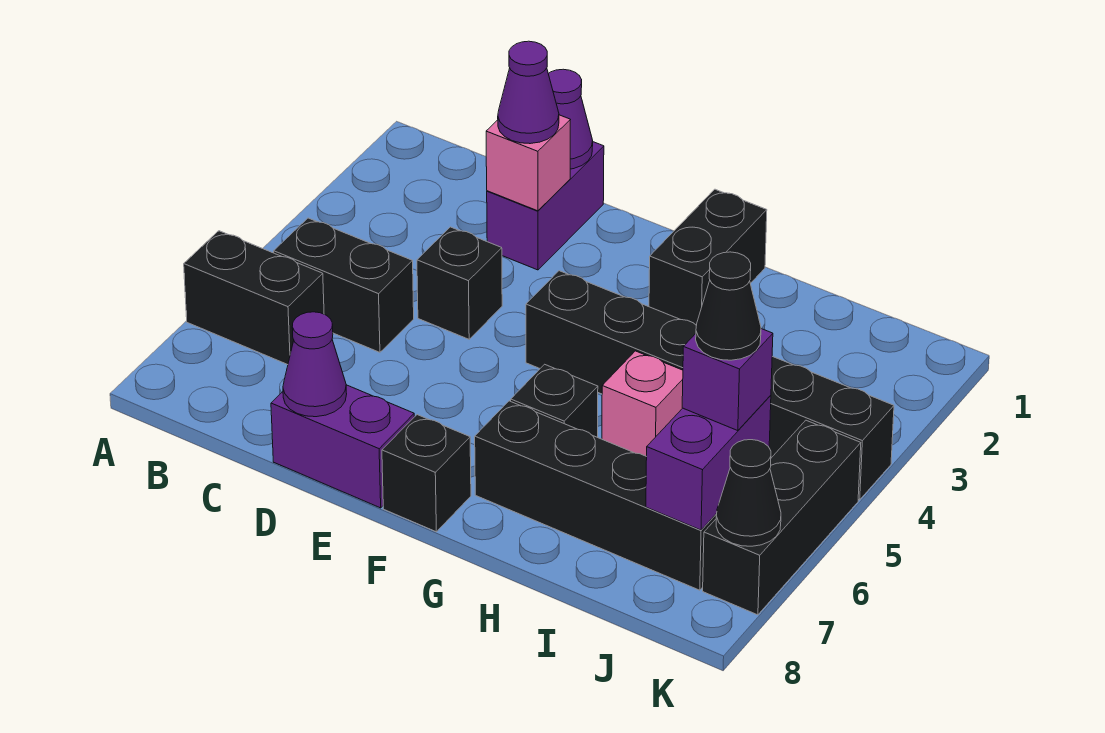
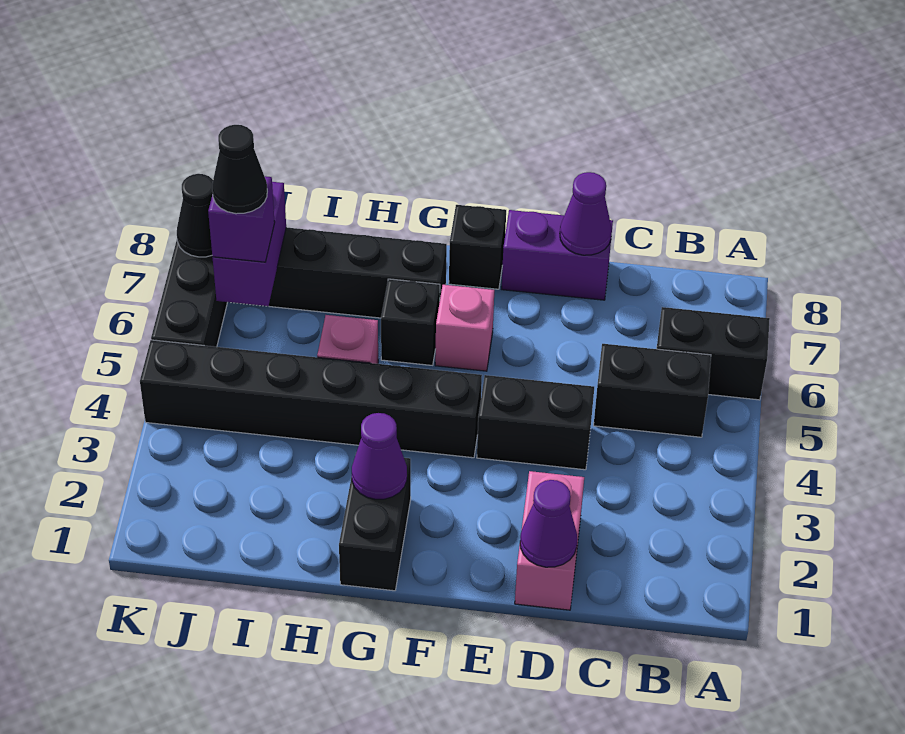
purple 1x2 brick [487,142,604,270] -> pink 1x2 brick [515,471,584,610]
pink 1x1 brick [486,115,570,211] -> pink 1x1 brick moved to [435,285,494,371]
purple 1x1 cone [498,41,559,144] -> purple 1x1 cone moved to [352,413,407,499]
black 1x1 brick [417,227,502,339] -> black 1x2 brick [477,375,594,470]

